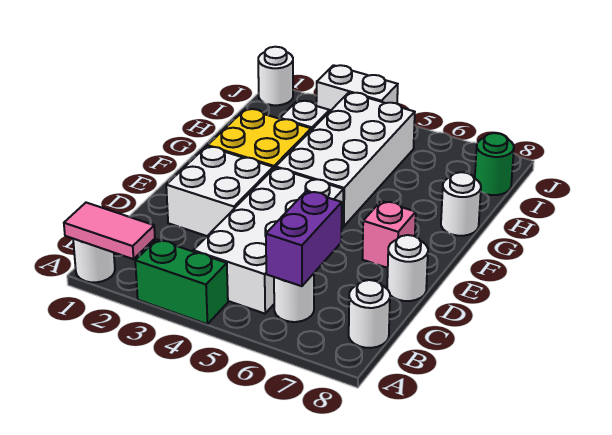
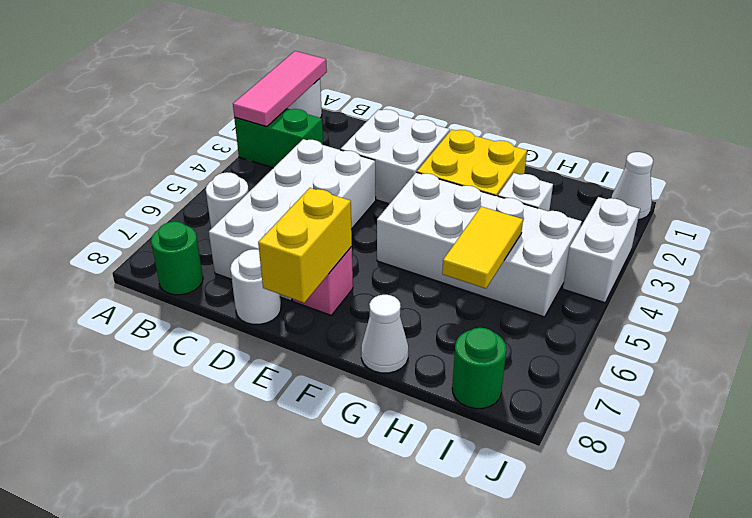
pink 1x2 tile [64,203,155,259] -> pink 1x3 tile [233,51,327,127]
green 1x2 brick [135,239,228,324] -> green 1x2 brick turned to [234,109,323,168]
white 2x4 brick [193,168,343,314] -> white 2x4 brick turned to [209,139,376,301]
purple 1x2 brick [266,191,342,286] -> none
white 1x1 round brick [349,280,390,348] -> green 1x1 round brick [151,222,203,295]
none -> yellow 1x2 brick [258,188,352,303]
white 1x1 round brick [441,172,481,236] -> white 1x1 cone [361,295,408,373]
none -> yellow 1x2 tile [442,207,523,289]
white 1x1 round brick [258,47,293,105] -> white 1x1 cone [611,152,653,220]

